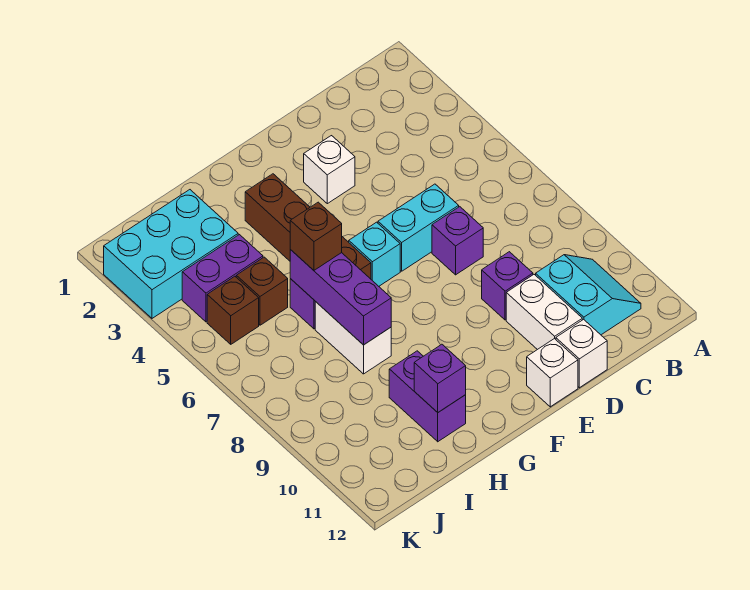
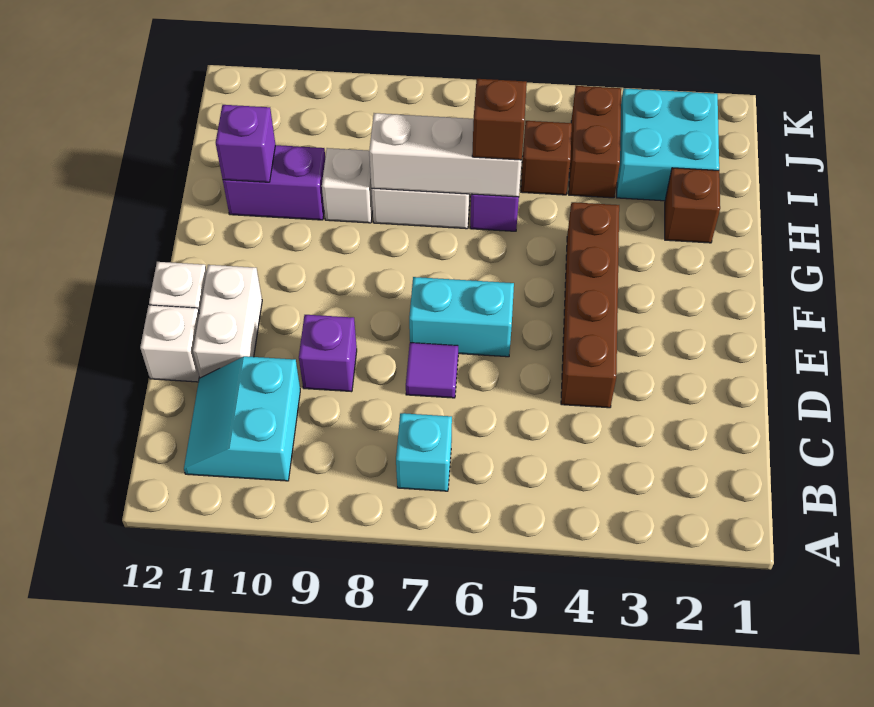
cyan 2x2 slope [536,255,641,335] -> cyan 2x2 slope turned to [184,356,300,481]
cyan 1x2 brick [378,184,459,271] -> cyan 1x2 brick turned to [409,277,514,357]
purple 1x1 brick [432,207,483,275] -> purple 1x1 tile [406,343,458,398]
white 1x2 brick [506,275,582,350] -> white 1x2 brick turned to [193,265,262,378]
white 1x1 brick [304,136,355,204] -> white 1x1 brick moved to [322,148,373,223]
cyan 1x1 brick [349,222,400,286] -> cyan 1x1 brick moved to [396,413,452,491]
brown 1x4 brick [245,174,371,279] -> brown 1x4 brick turned to [561,202,619,408]
purple 1x3 brick [290,250,391,345] -> white 1x3 brick [369,113,522,197]
cyan 2x3 brick [104,190,238,318] -> cyan 2x2 brick [617,88,719,201]
purple 1x2 brick [182,235,263,322] -> brown 1x2 brick [569,86,621,198]
brown 1x1 brick [207,276,259,344] -> brown 1x1 brick moved to [665,168,720,243]

